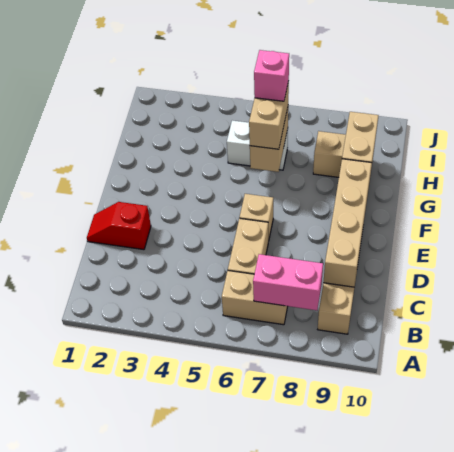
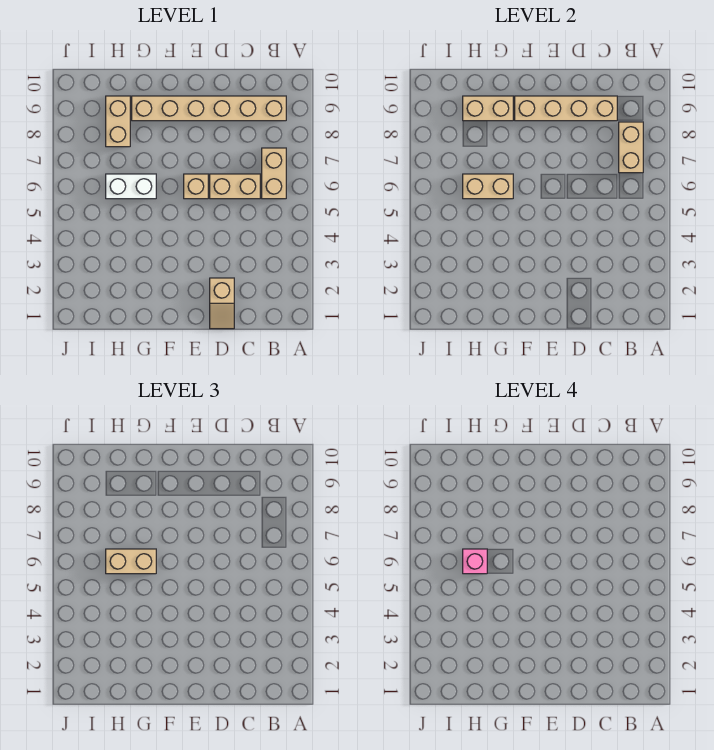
pink 1x2 brick [253,254,323,310] -> tan 1x2 brick [619,122,643,173]
red 1x2 slope [87,202,151,250] -> tan 1x2 slope [210,278,234,329]
white 1x2 brick [227,120,288,170] -> white 1x2 brick turned to [106,174,156,199]

